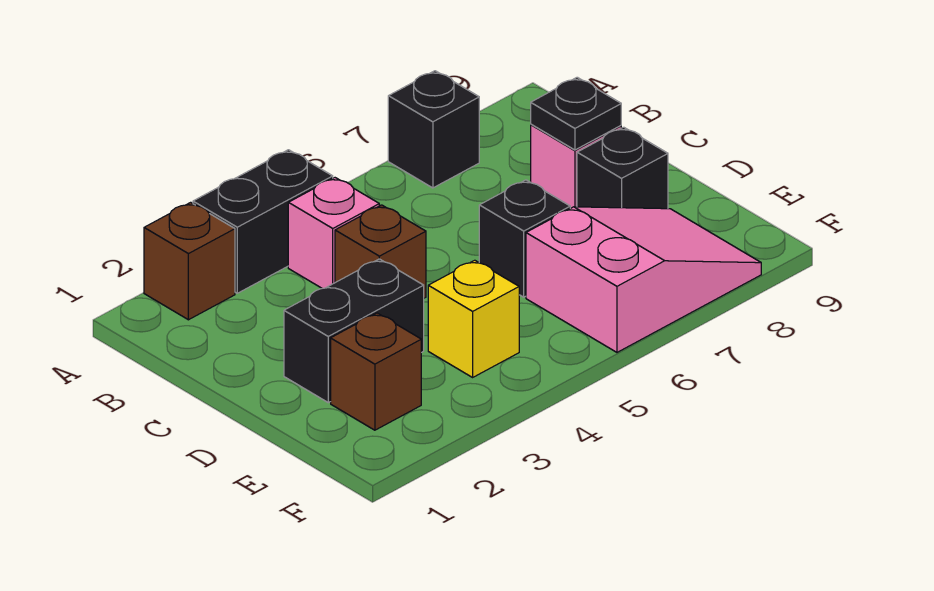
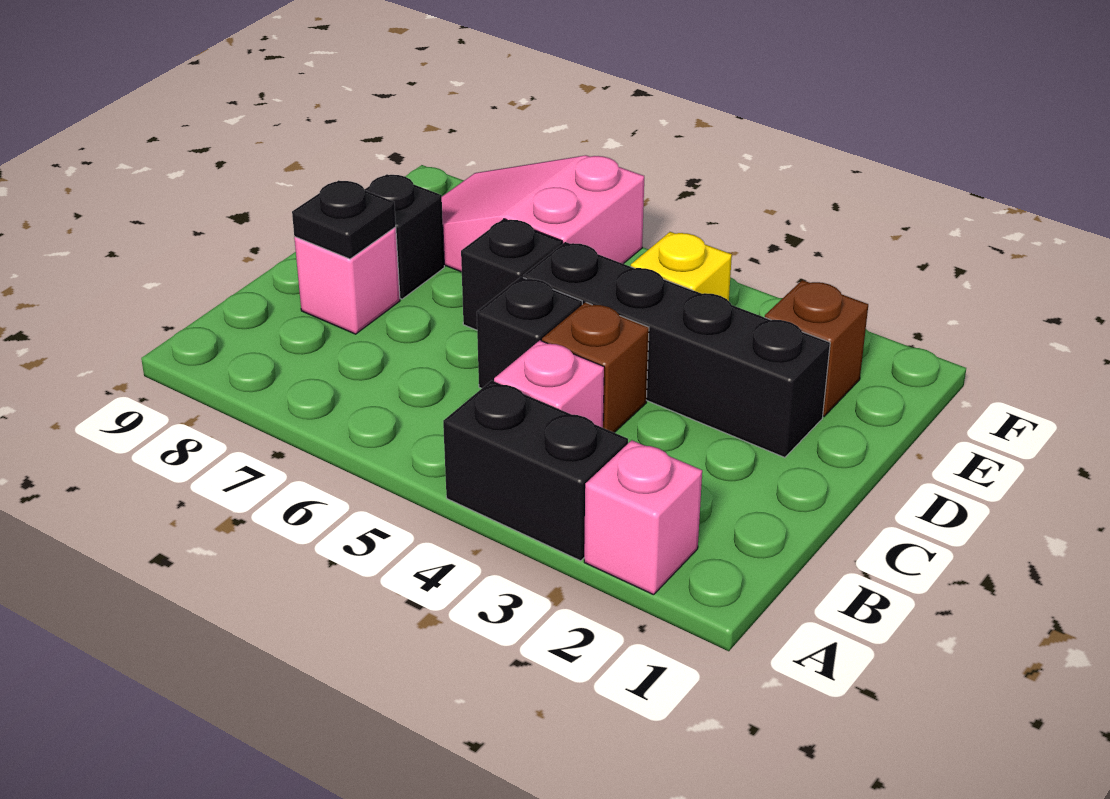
brown 1x1 brick [144,202,235,320] -> pink 1x1 brick [584,440,702,595]
black 1x1 brick [388,71,479,188] -> black 1x1 brick moved to [477,277,582,388]
black 1x2 brick [284,259,424,403] -> black 1x4 brick [523,242,830,458]

